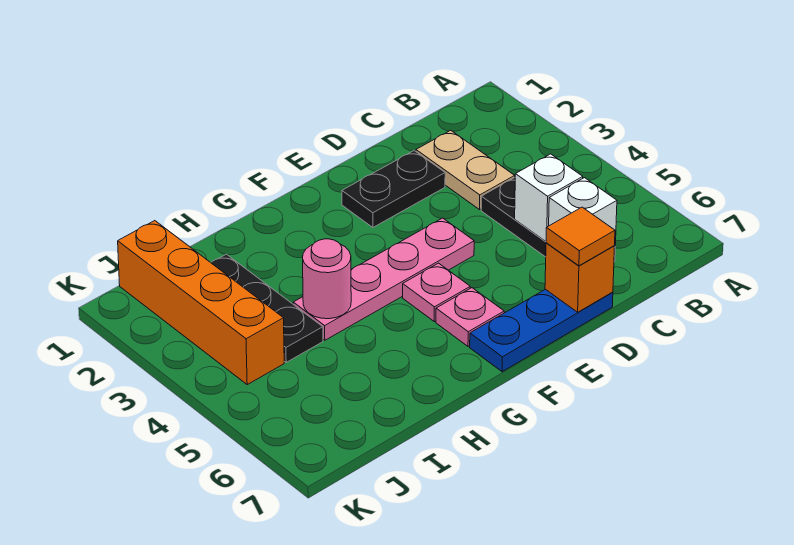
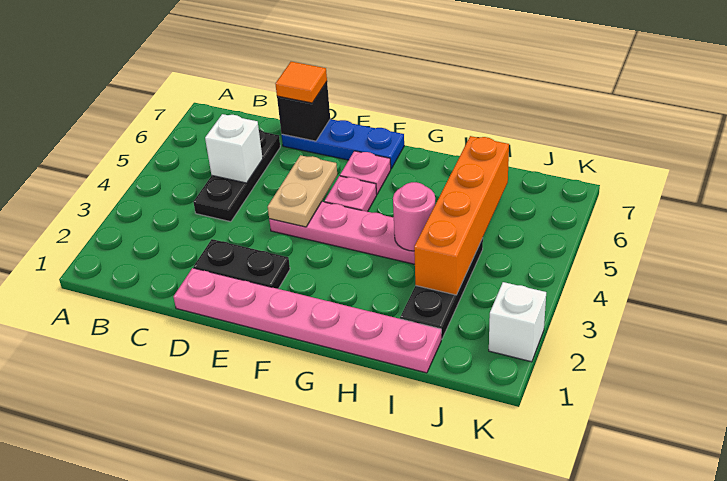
tan 1x2 plate [416,130,515,209] -> tan 1x2 plate moved to [268,155,337,227]
white 1x1 brick [549,178,617,246] -> white 1x1 brick moved to [489,282,546,362]
none -> pink 1x6 plate [174,268,441,373]
orange 1x1 brick [545,243,615,312] -> black 1x1 brick [277,82,330,141]
orange 1x4 brick [118,221,284,384] -> orange 1x4 brick moved to [414,136,509,295]

